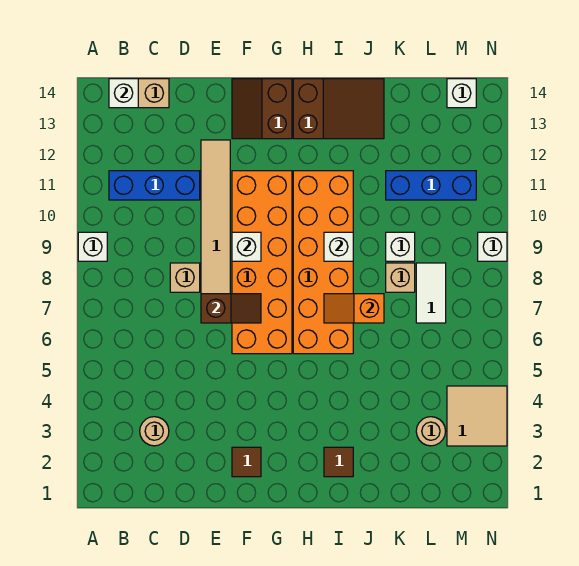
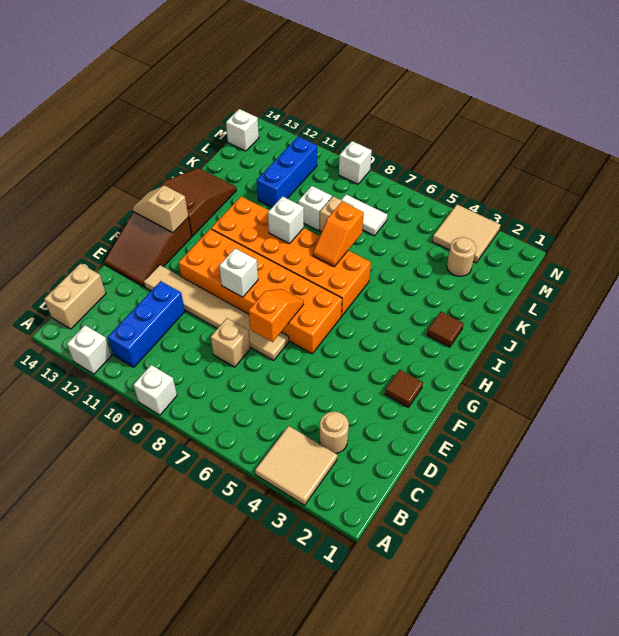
none -> tan 2x2 tile [255,426,337,505]
white 1x1 brick [109,79,138,108] -> white 1x1 brick moved to [67,325,111,374]
brown 1x2 slope [201,294,261,323] -> orange 1x2 slope [249,289,304,342]
brown 2x2 slope [232,79,292,139] -> brown 2x3 slope [104,212,192,287]
none -> tan 1x2 slope [133,186,188,233]

